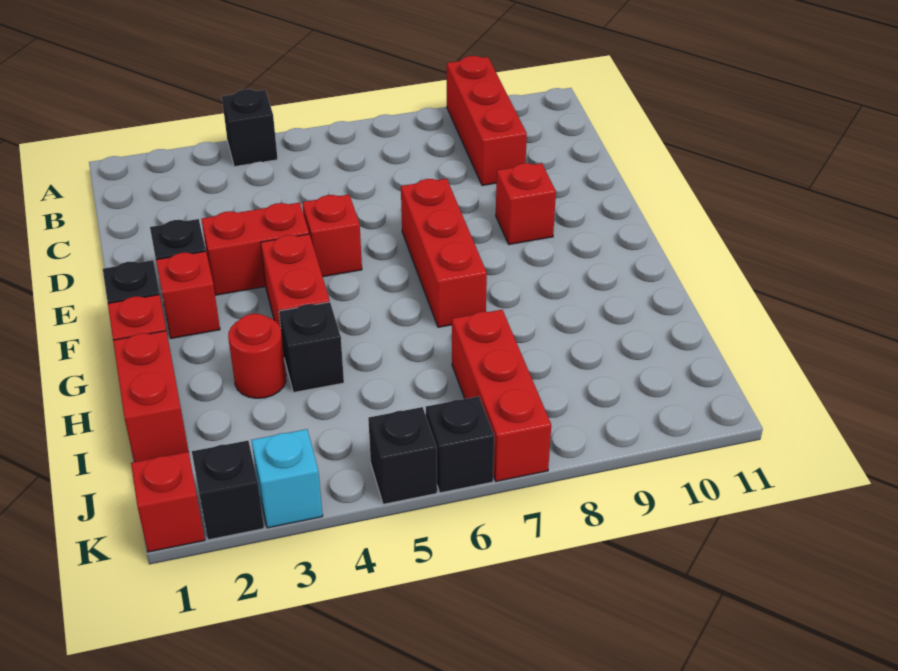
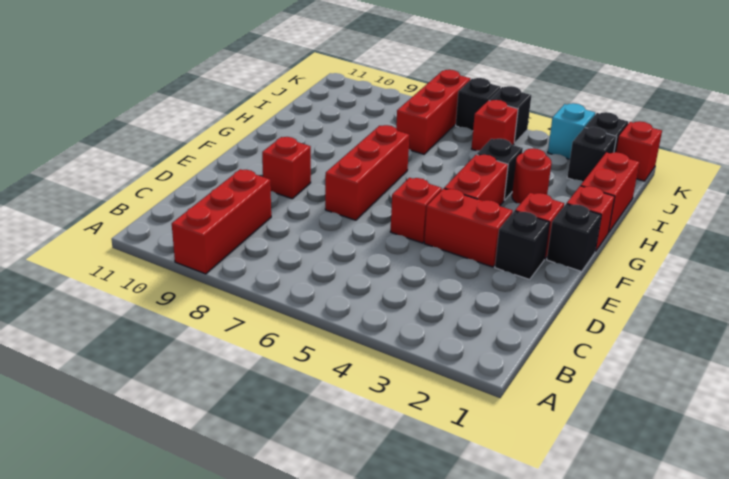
black 1x1 brick [222,89,278,167] -> black 1x1 brick moved to [567,127,617,181]
none -> red 1x1 brick [471,100,518,151]

